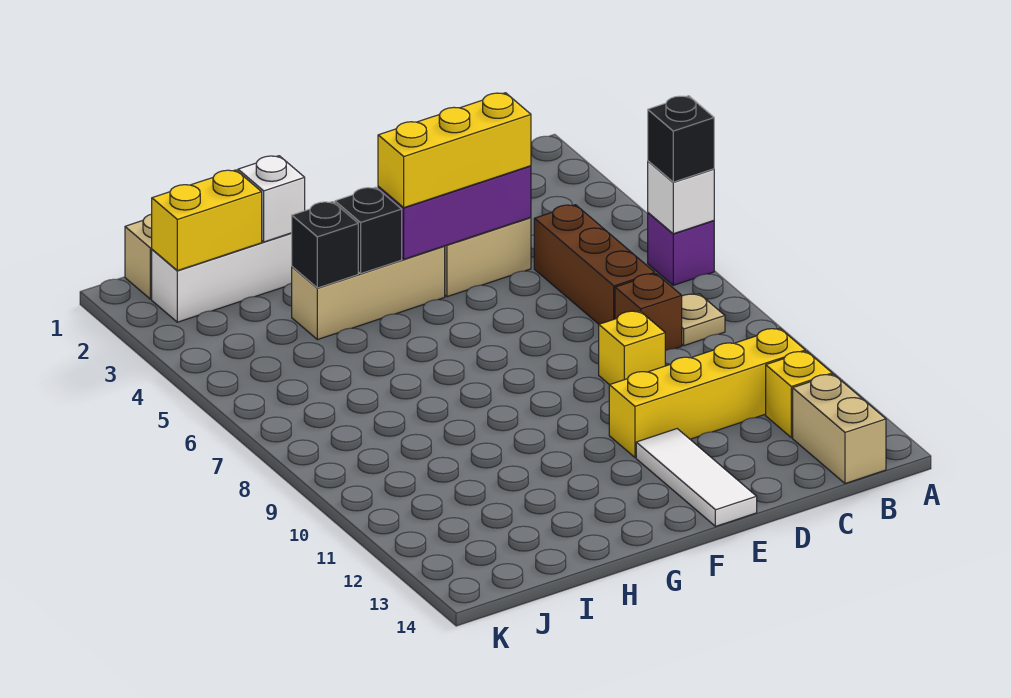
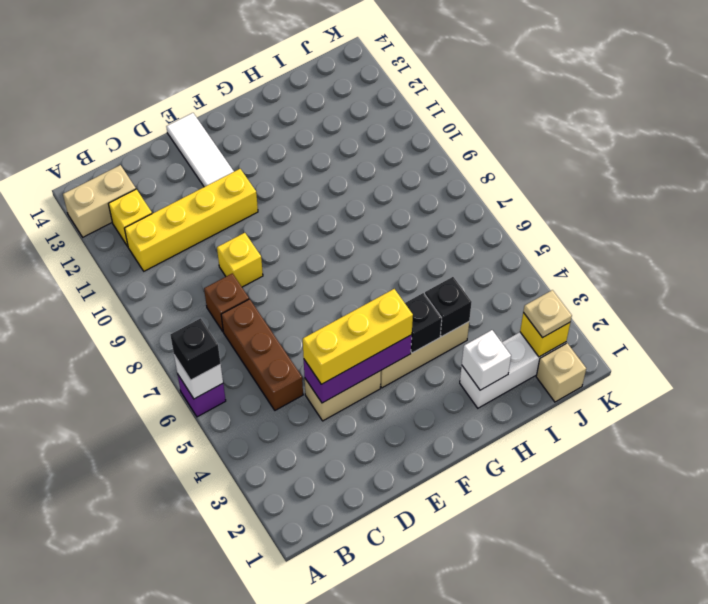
tan 1x1 plate [682,294,725,346] -> tan 1x1 plate moved to [523,290,572,338]
tan 1x2 brick [793,374,886,484] -> tan 1x2 brick turned to [63,165,136,237]
yellow 1x2 brick [152,170,262,271] -> yellow 1x1 brick [520,313,570,357]

